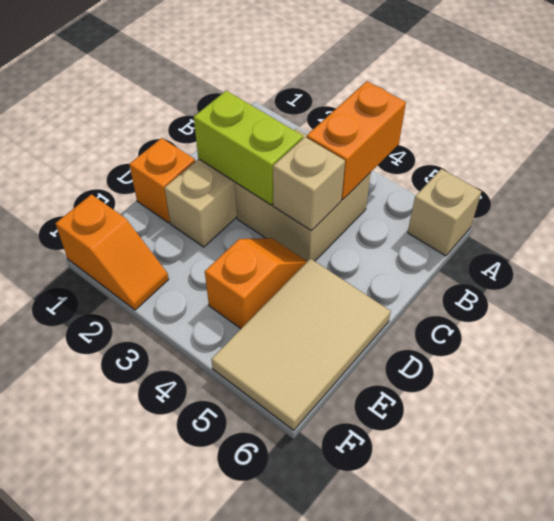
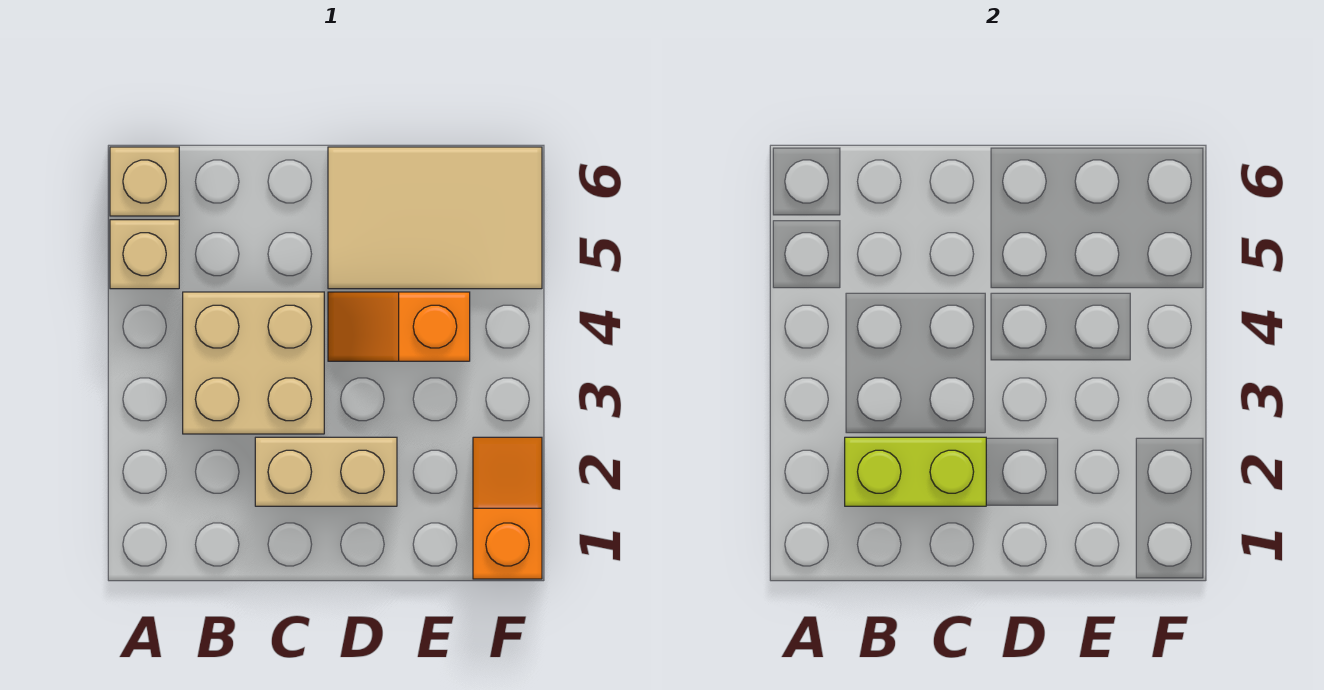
orange 1x2 brick [306,81,406,200] -> none
lime 1x2 brick [194,91,303,205] -> lime 1x2 brick turned to [845,437,986,506]
tan 1x1 brick [273,137,345,230] -> tan 1x1 brick moved to [110,220,179,289]
orange 1x1 brick [129,138,195,223] -> none

